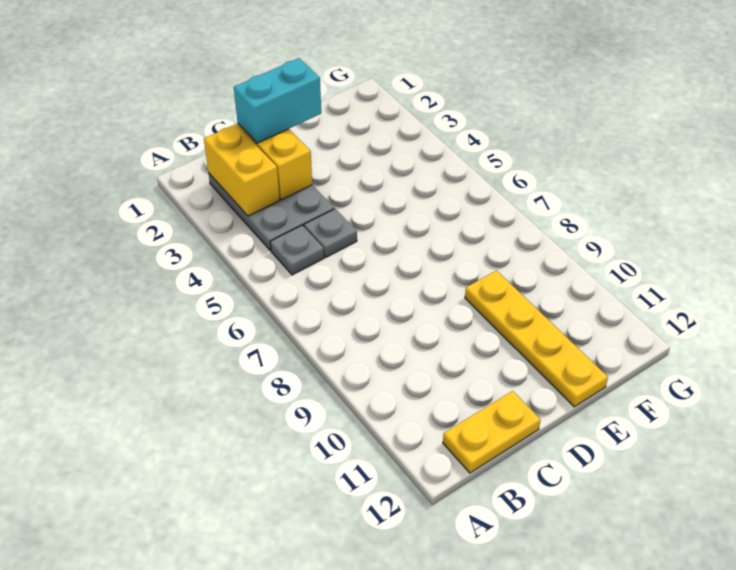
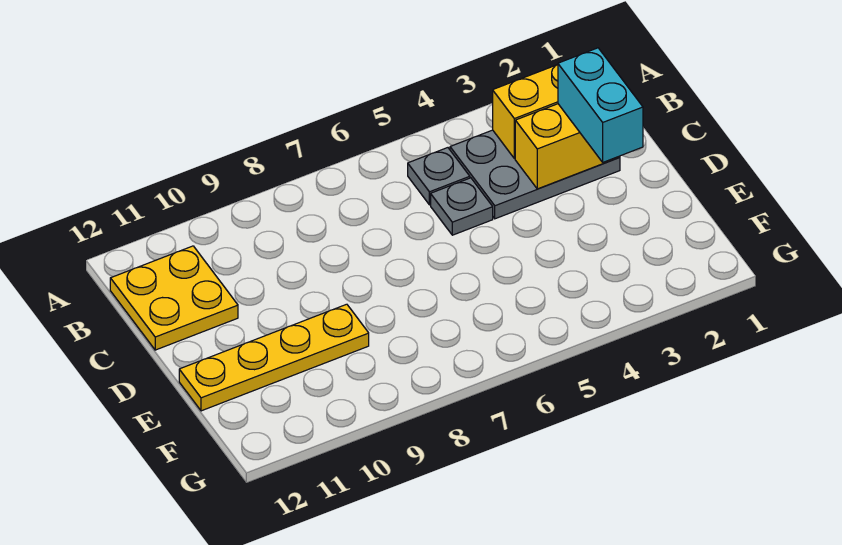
yellow 1x2 plate [443,391,540,473] -> yellow 2x2 plate [110,246,238,350]

